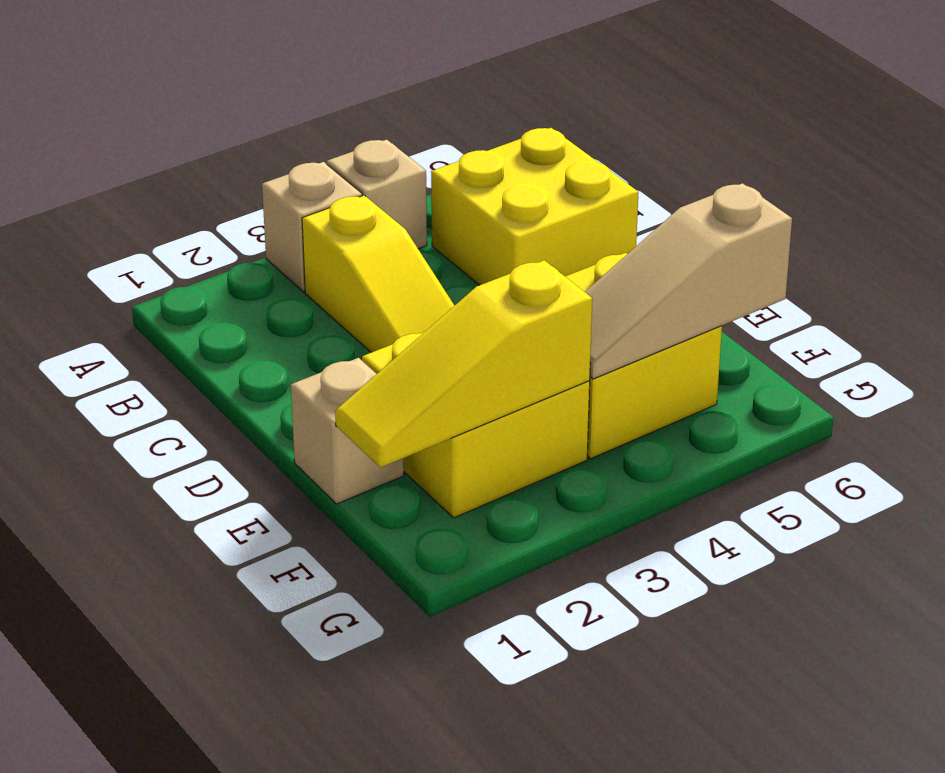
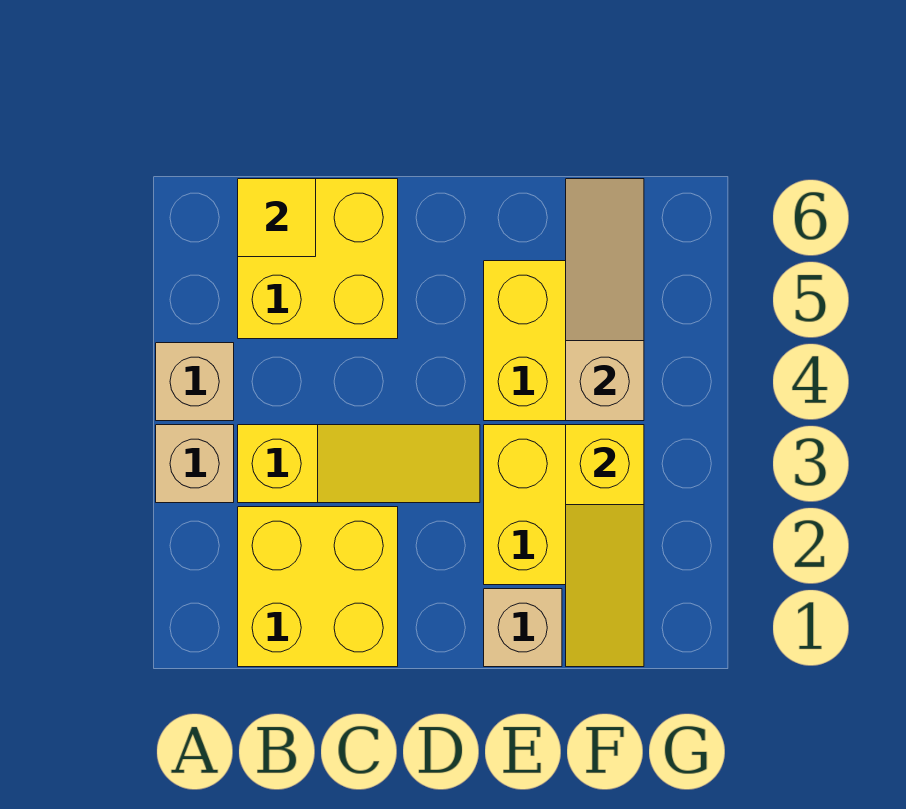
none -> yellow 2x2 brick [238,507,398,667]
none -> yellow 1x1 tile [238,179,316,257]
tan 1x3 slope [585,183,792,379] -> tan 1x3 slope turned to [566,179,644,421]

